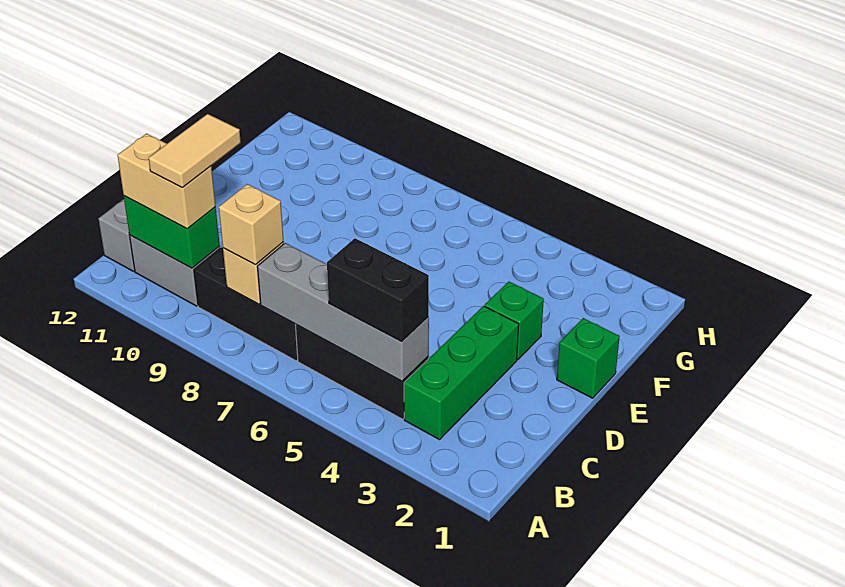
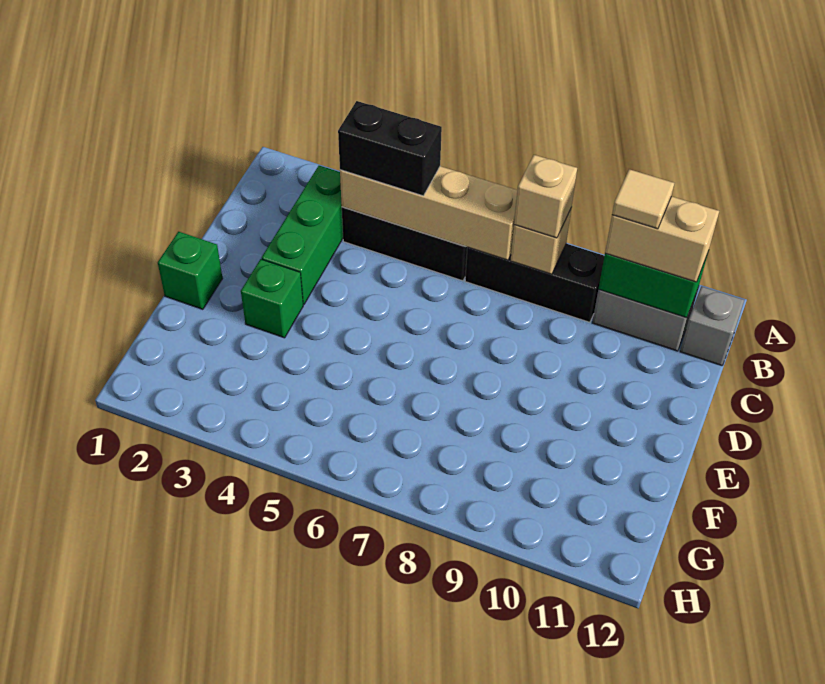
grey 1x4 brick [257,243,429,381] -> tan 1x4 brick [340,166,517,260]
tan 1x2 tile [149,114,241,187] -> tan 1x1 tile [612,169,674,229]

